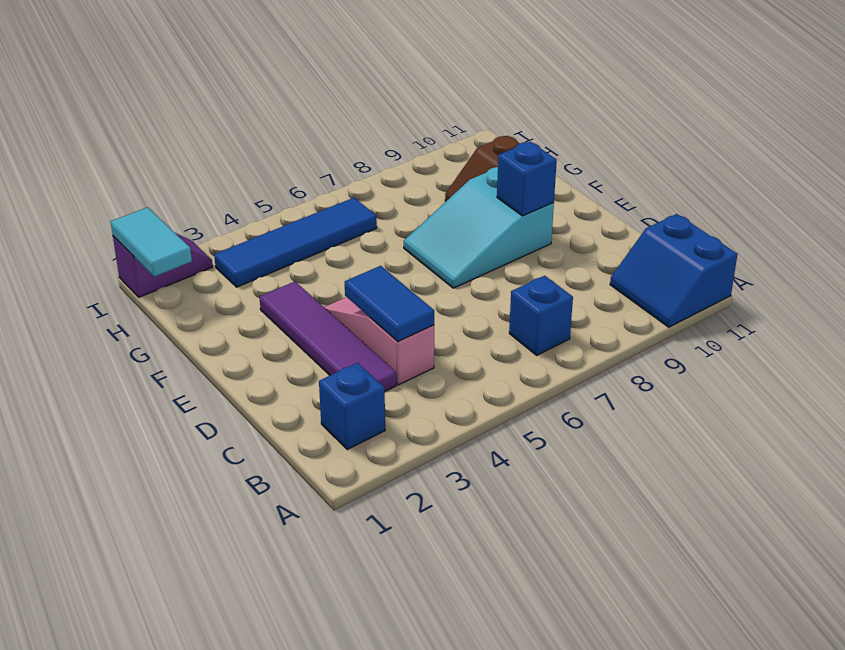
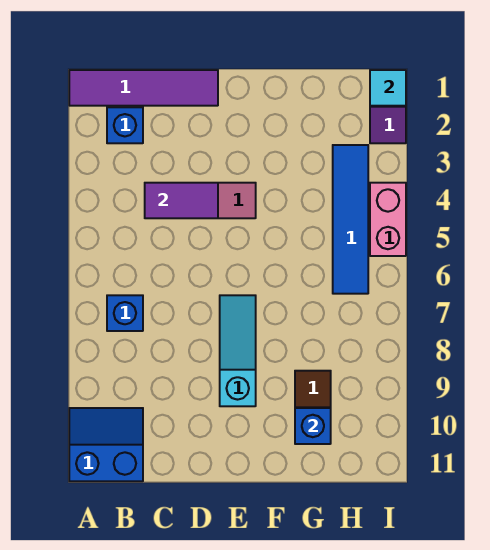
purple 1x4 tile [259,282,396,391] -> purple 1x4 tile moved to [69,70,218,106]
blue 1x2 tile [345,266,434,342] -> purple 1x2 tile [145,183,218,218]
cyan 2x3 slope [404,167,554,288] -> cyan 1x3 slope [220,295,256,406]
blue 1x1 brick [497,142,557,216] -> blue 1x1 brick moved to [295,408,331,444]
cyan 1x2 tile [111,207,192,277] -> cyan 1x1 tile [370,70,406,106]
none -> pink 1x2 brick [370,183,406,256]

